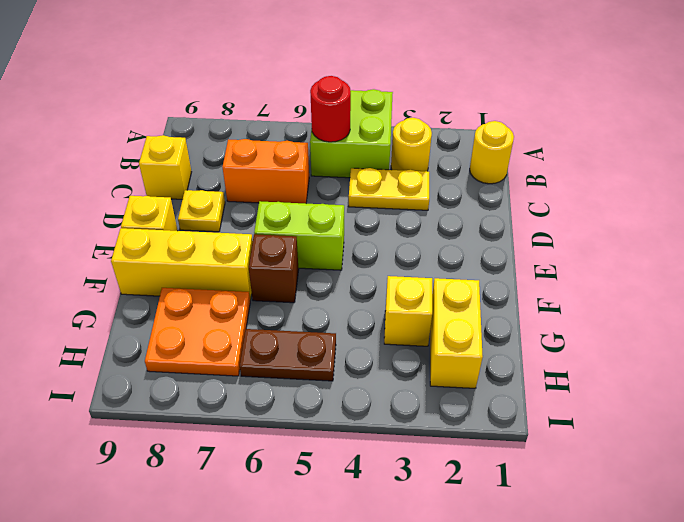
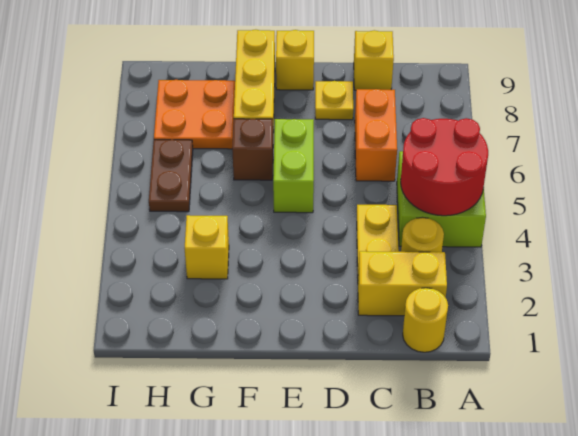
red 1x1 round brick [310,76,351,142] -> red 2x2 round brick [401,118,488,216]
yellow 1x2 brick [430,278,483,388] -> yellow 1x2 brick moved to [358,251,447,316]

